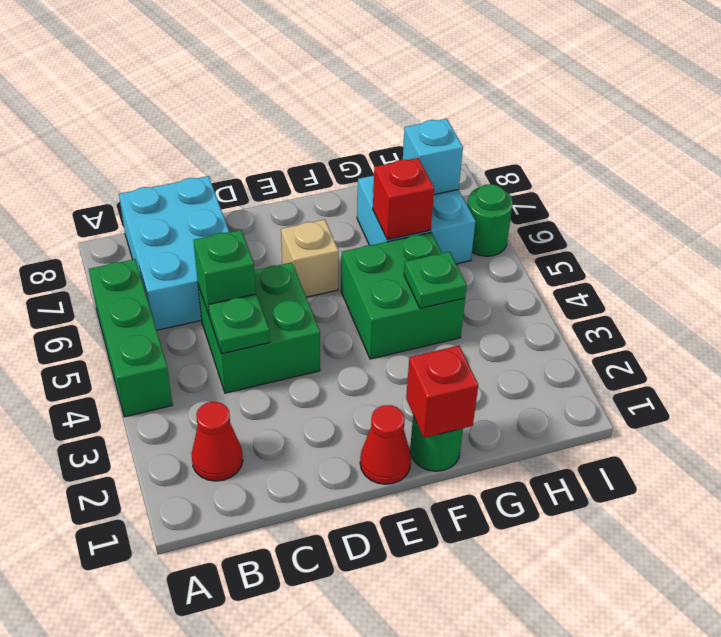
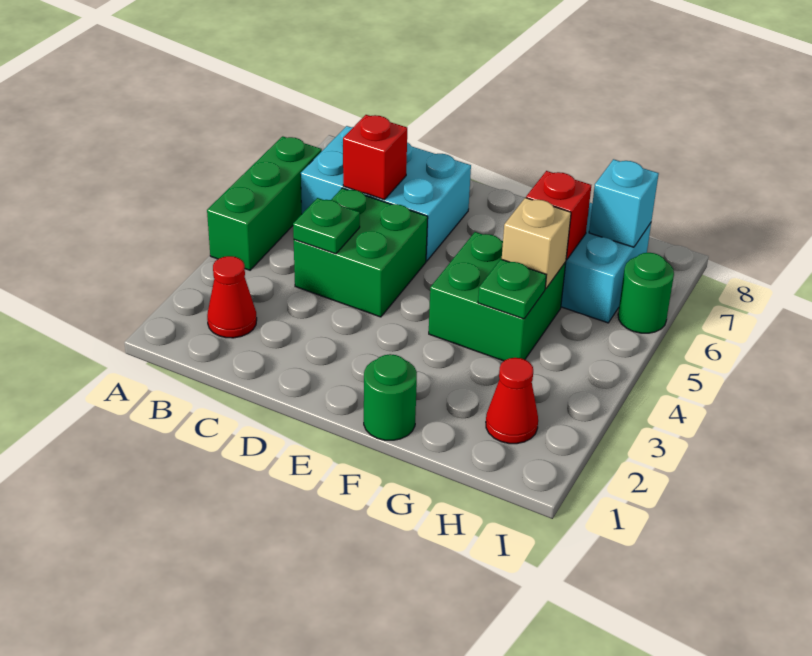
cyan 2x3 brick [119,176,229,330] -> cyan 2x3 brick turned to [301,126,471,261]
green 1x1 brick [193,230,256,315] -> none
red 1x1 cone [360,405,411,484] -> red 1x1 cone moved to [486,358,538,444]
tan 1x1 brick [281,220,339,297] -> tan 1x1 brick moved to [502,198,571,289]
red 1x1 brick [406,346,478,438] -> red 1x1 brick moved to [343,115,407,200]

